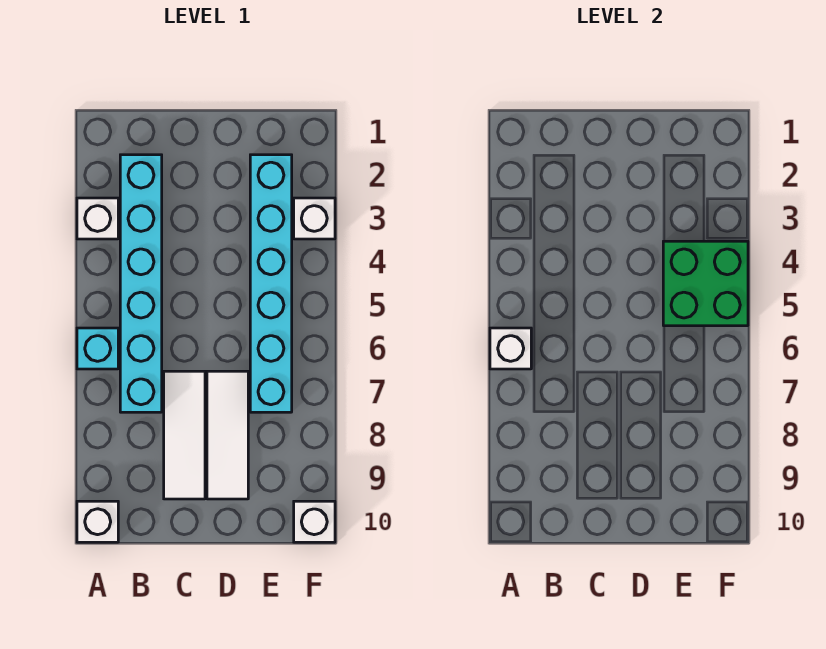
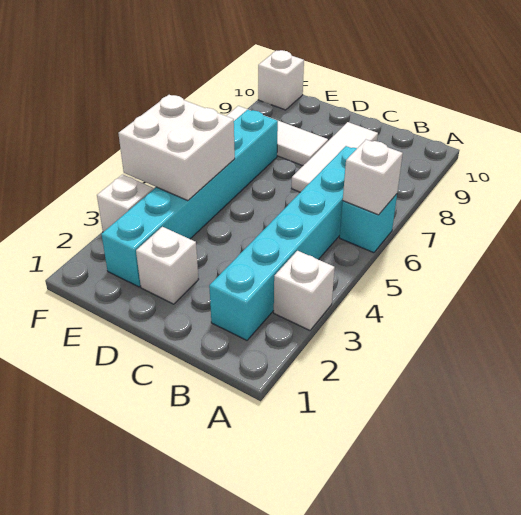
white 1x1 brick [77,501,118,542] -> white 1x1 brick moved to [136,227,199,304]
white 1x3 tile [207,371,248,499] -> white 1x3 tile turned to [226,106,328,166]
green 2x2 brick [663,241,748,326] -> white 2x2 brick [118,95,235,201]

